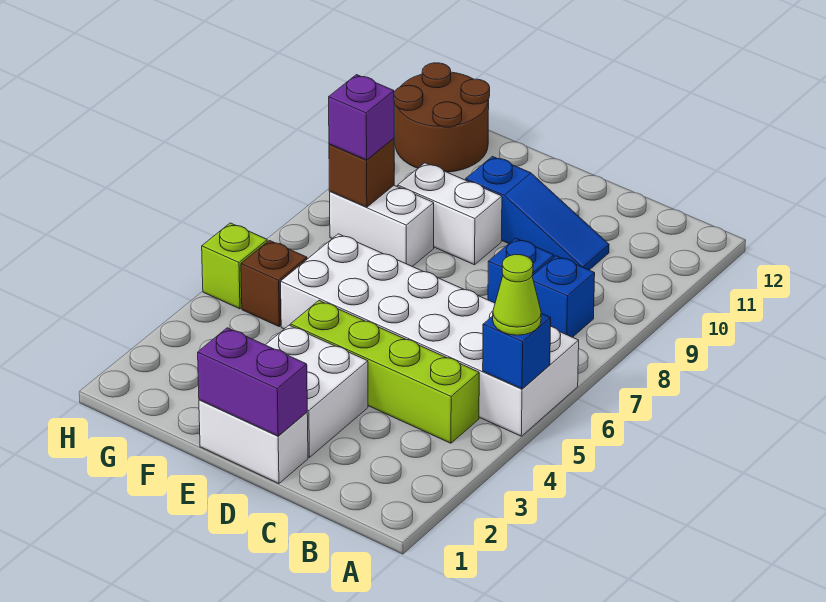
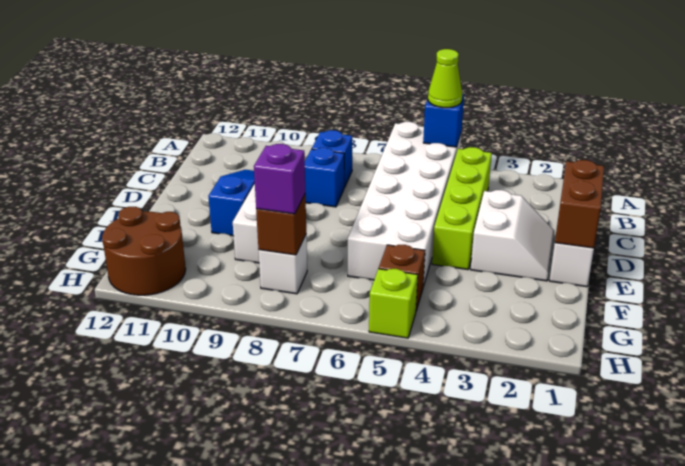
purple 1x2 brick [198,328,307,436] -> brown 1x2 brick [555,160,604,248]
white 2x2 brick [266,325,368,458] -> white 2x2 slope [471,190,554,281]
white 1x2 brick [330,185,434,266] -> white 1x1 brick [259,235,307,294]

